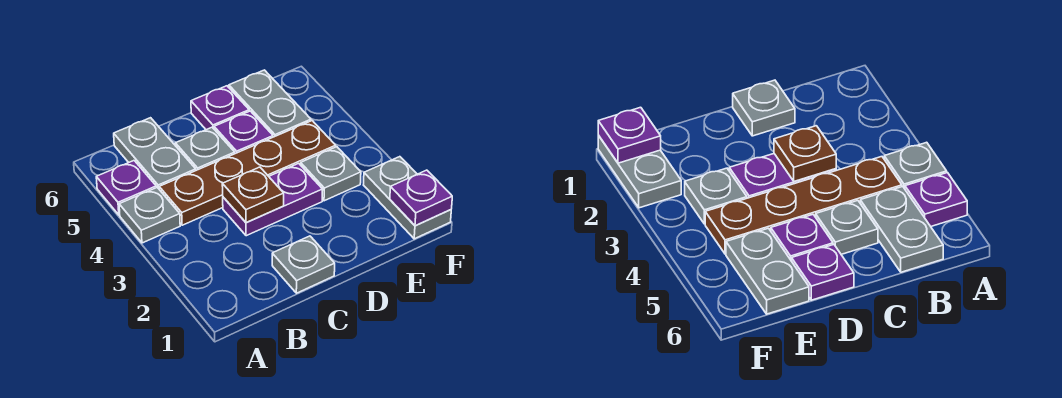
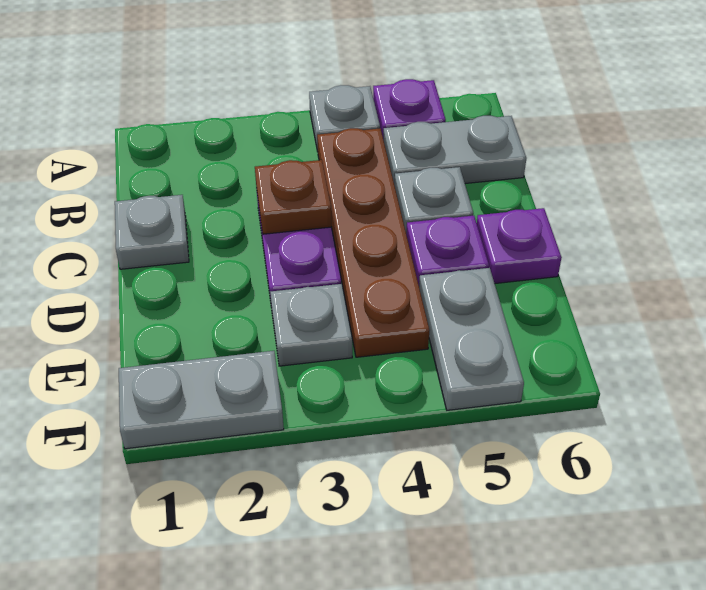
grey 1x2 plate [229,70,311,137] -> grey 1x2 plate turned to [419,268,524,410]
purple 1x1 plate [390,170,452,226] -> none

